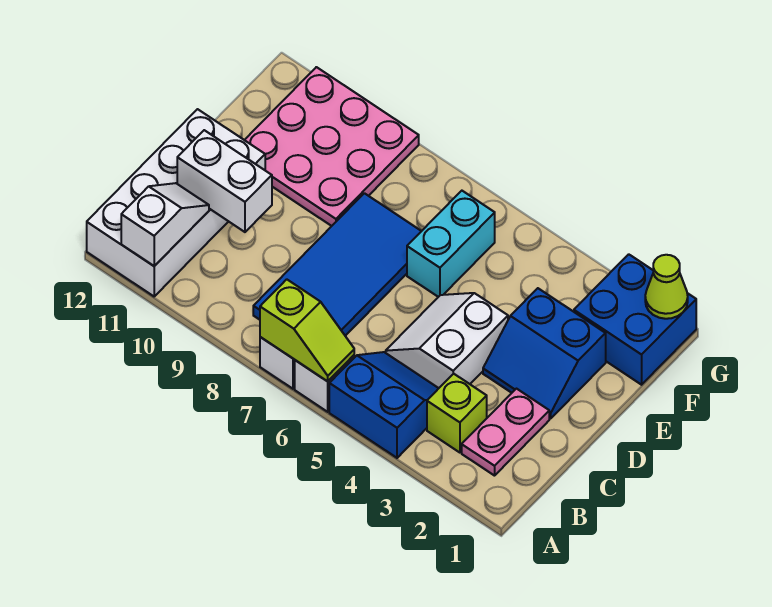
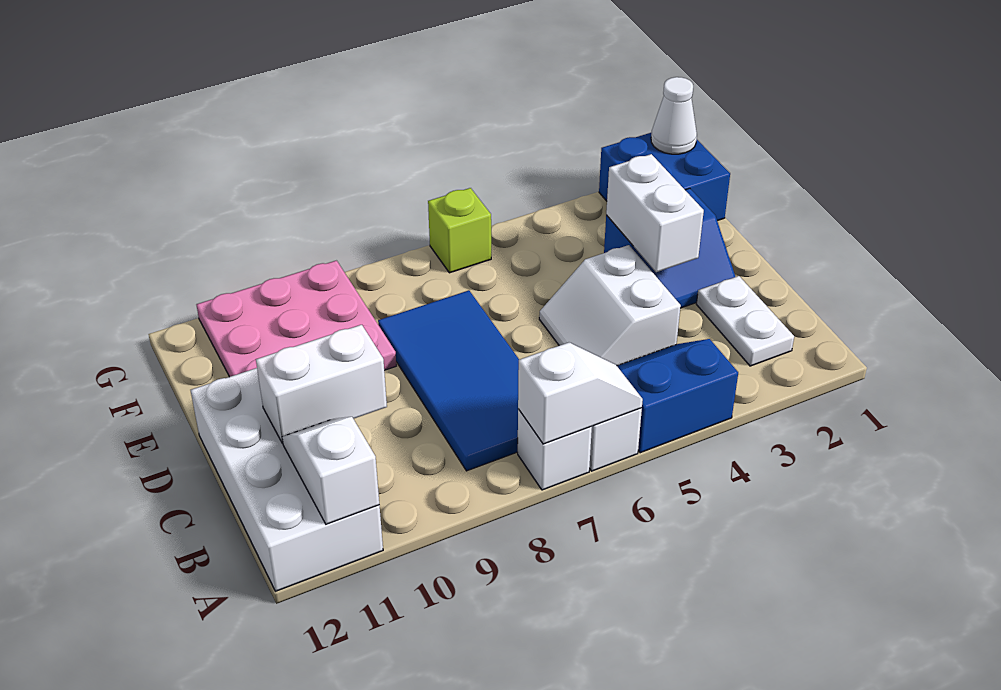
lime 1x2 slope [260,279,354,381] -> white 1x2 slope [518,342,643,444]
pink 1x2 plate [462,389,549,476] -> white 1x2 plate [696,276,794,366]
lime 1x1 brick [427,374,487,453] -> lime 1x1 brick moved to [428,188,491,273]
none -> white 1x2 brick [606,154,704,272]
cyan 1x2 brick [407,191,495,297] -> none
lime 1x1 cone [645,255,688,319] -> white 1x1 cone [651,77,697,154]

